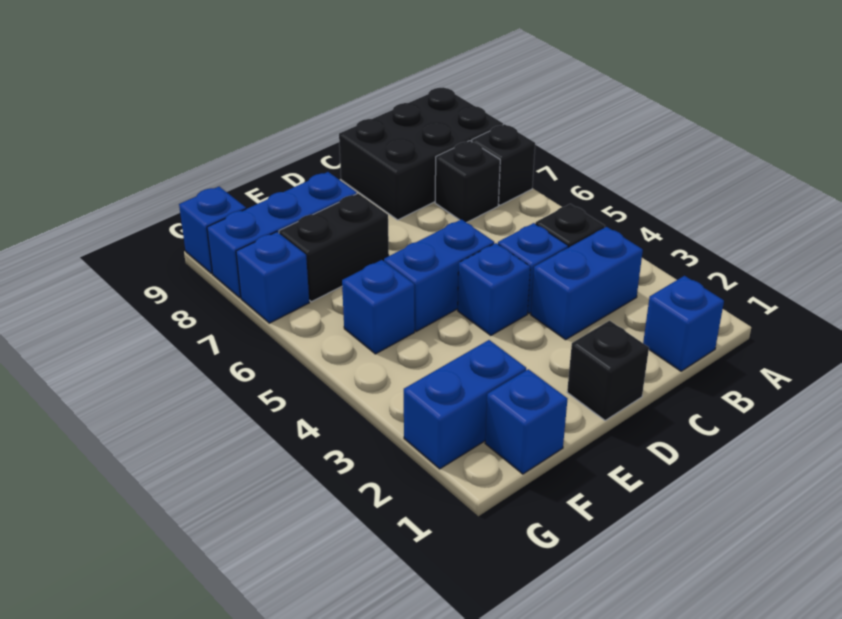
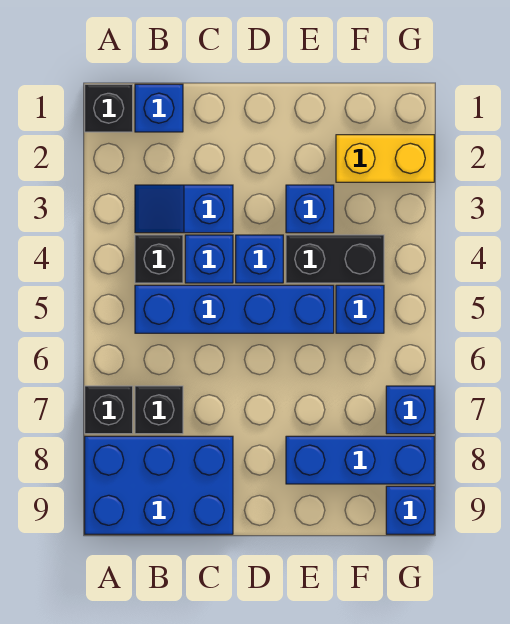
black 2x3 brick [339,88,503,220] -> blue 2x3 brick [85,436,233,534]
blue 1x2 brick [531,227,643,340] -> blue 1x2 slope [135,185,233,233]
black 1x1 brick [567,321,649,420] -> black 1x1 brick moved to [85,84,133,132]
blue 1x2 brick [384,219,494,331] -> blue 1x4 brick [135,285,334,333]
black 1x2 brick [279,193,389,302] -> black 1x2 brick moved to [286,235,384,283]
blue 1x1 brick [485,369,567,474] -> blue 1x1 brick moved to [286,185,334,233]
blue 1x2 brick [404,340,526,469] -> yellow 1x2 brick [336,135,434,182]

